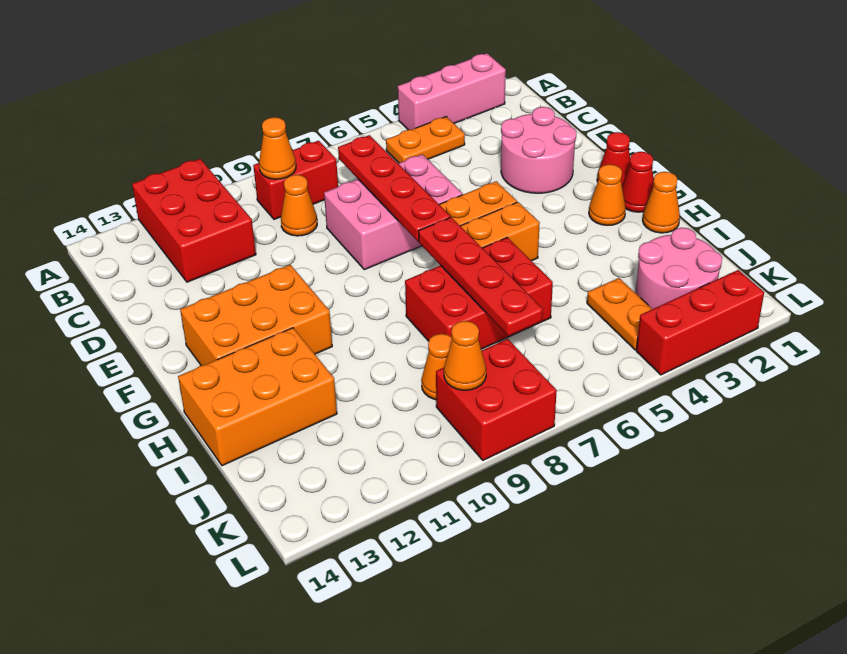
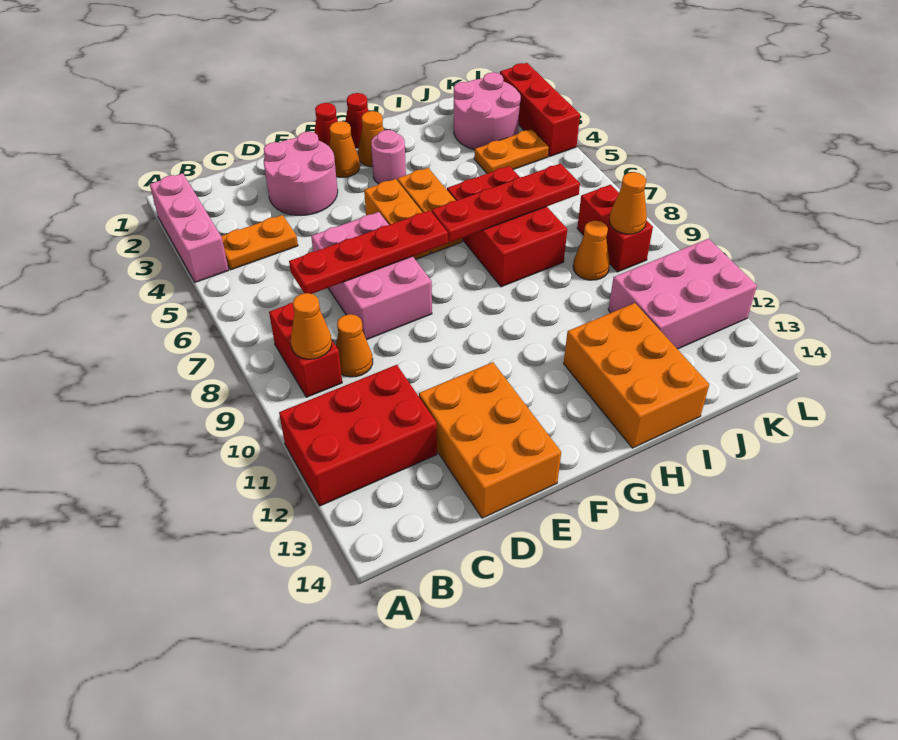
orange 1x2 plate [386,117,465,163] -> orange 1x2 plate turned to [221,215,298,270]
orange 2x3 brick [180,265,332,366] -> orange 2x3 brick moved to [419,362,561,518]
none -> pink 1x1 round brick [371,130,406,184]
orange 1x1 cone [643,172,680,233] -> orange 1x1 cone moved to [329,121,360,177]
none -> pink 2x3 brick [608,239,757,349]
red 2x2 brick [436,339,557,460] -> red 1x2 brick [577,185,653,272]

